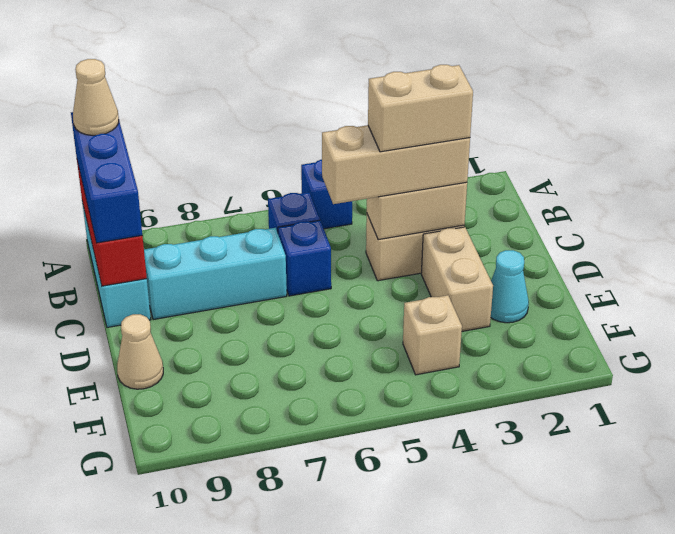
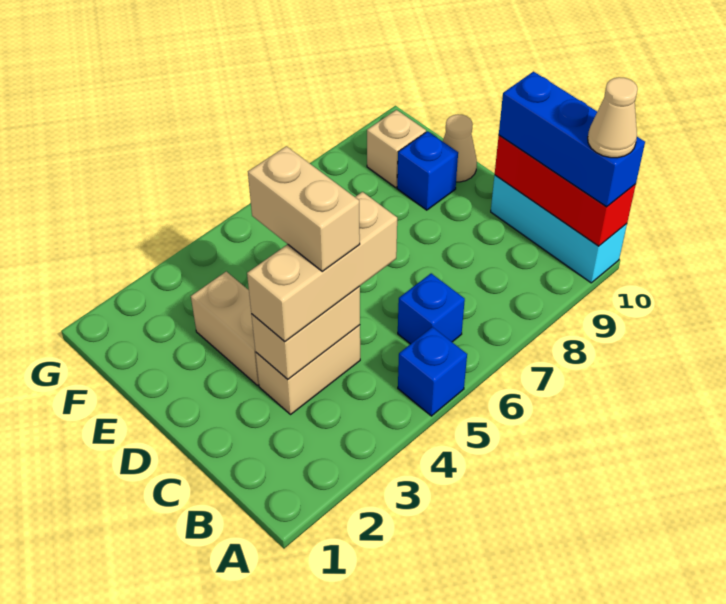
tan 1x2 brick [368,65,473,152] -> tan 1x2 brick turned to [248,146,360,272]
blue 1x1 brick [278,220,331,296] -> blue 1x1 brick moved to [397,131,458,210]
cyan 1x3 brick [144,228,287,320] -> none
cyan 1x1 cone [491,250,529,323] -> none
tan 1x1 brick [403,295,462,375] -> tan 1x1 brick moved to [367,110,426,187]

